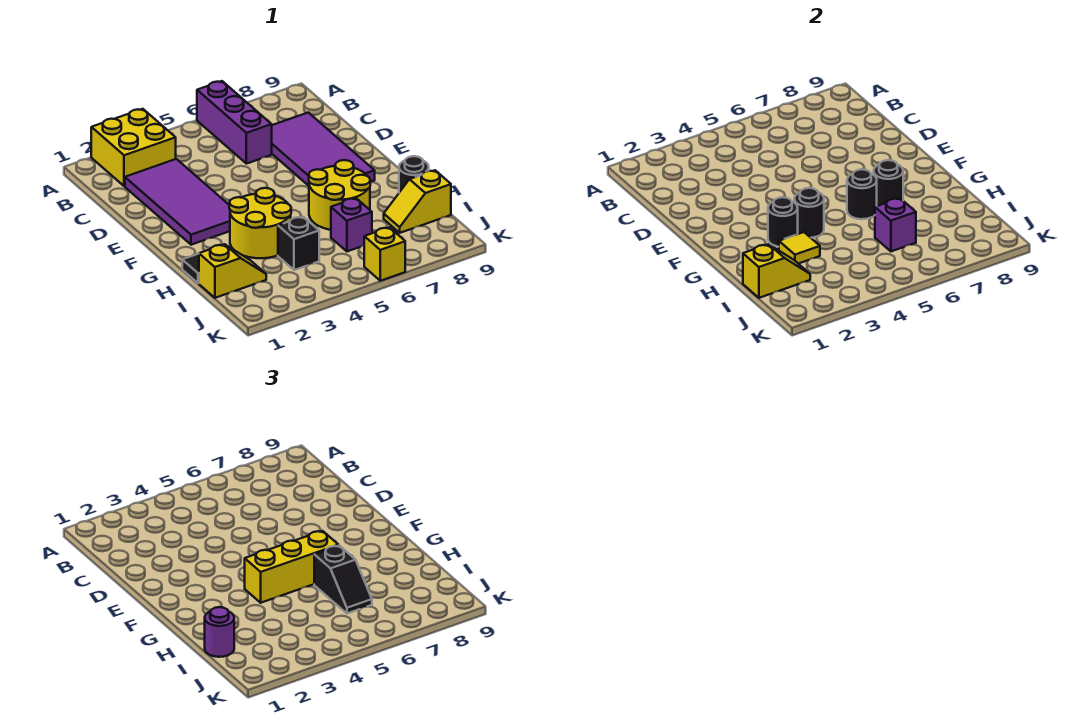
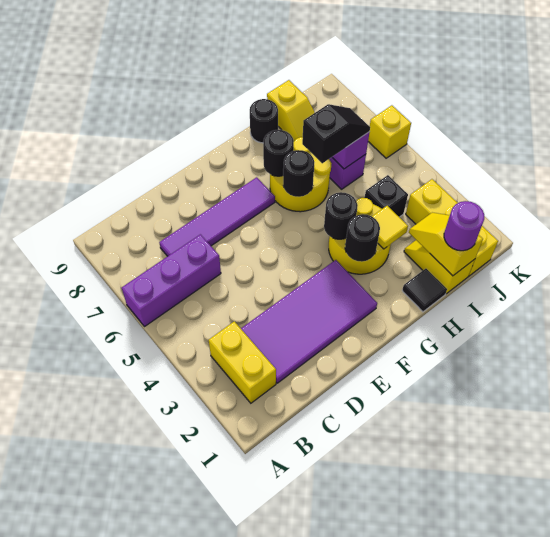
yellow 2x2 brick [91,109,176,186] -> yellow 1x2 brick [209,321,276,403]
purple 2x4 tile [272,113,375,186] -> purple 1x4 tile [159,177,275,256]
yellow 1x3 brick [245,531,338,603] -> yellow 1x3 brick moved to [406,179,498,276]

